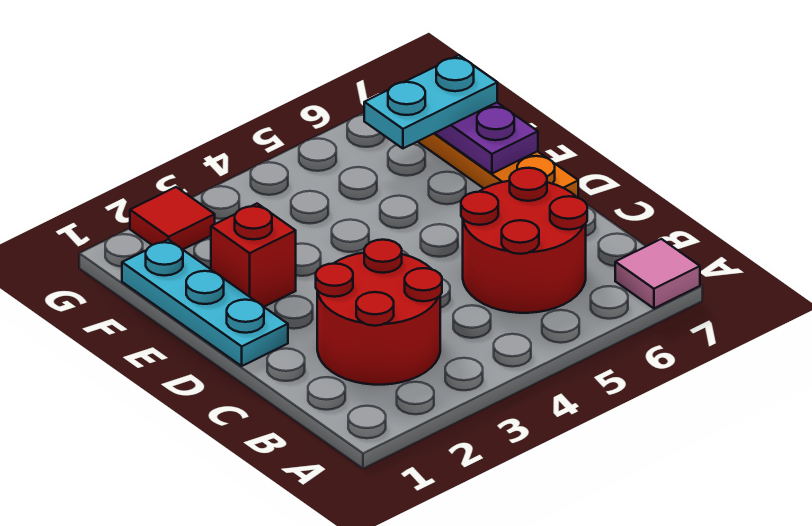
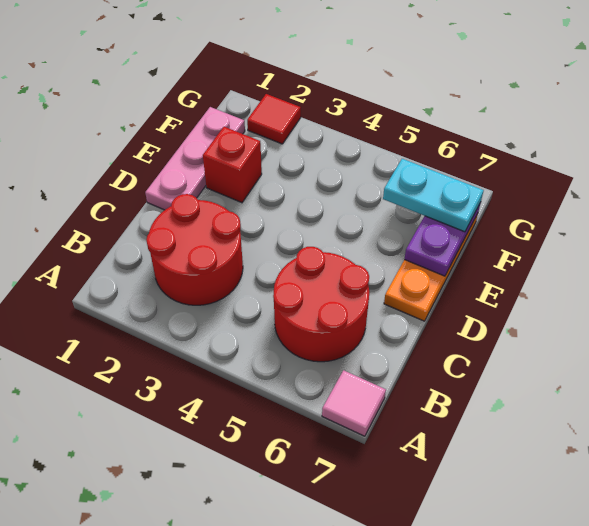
cyan 1x3 plate [122,239,288,366] -> pink 1x3 plate [145,107,245,210]

